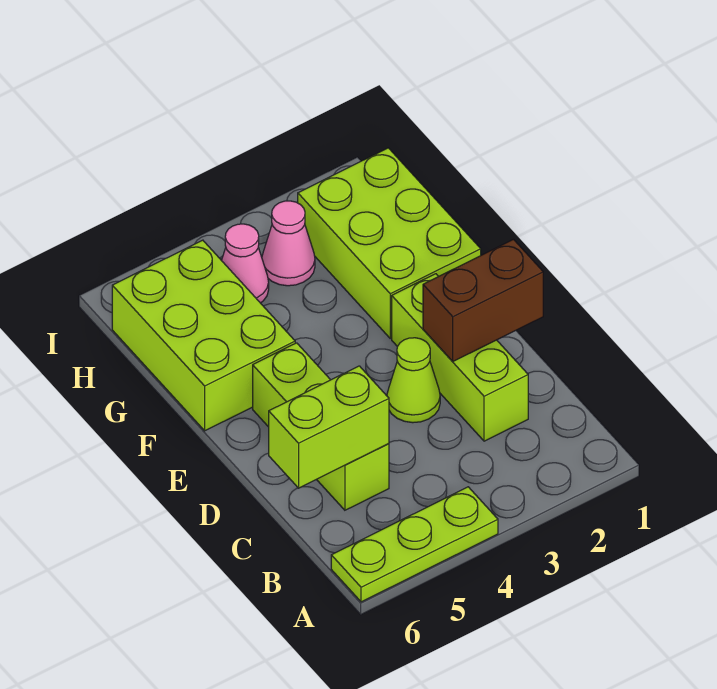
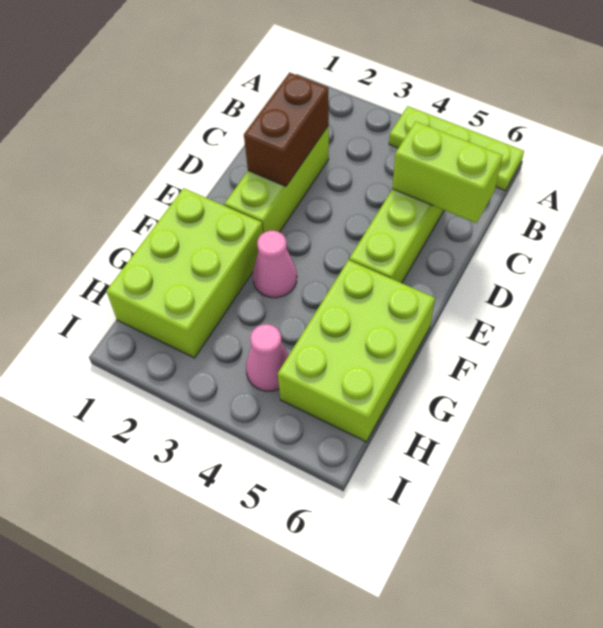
brown 1x2 brick [423,239,543,361] -> brown 1x2 brick turned to [244,73,329,186]
lime 1x1 cone [387,338,440,423] -> none
pink 1x1 cone [262,201,315,286] -> pink 1x1 cone moved to [253,231,297,298]

